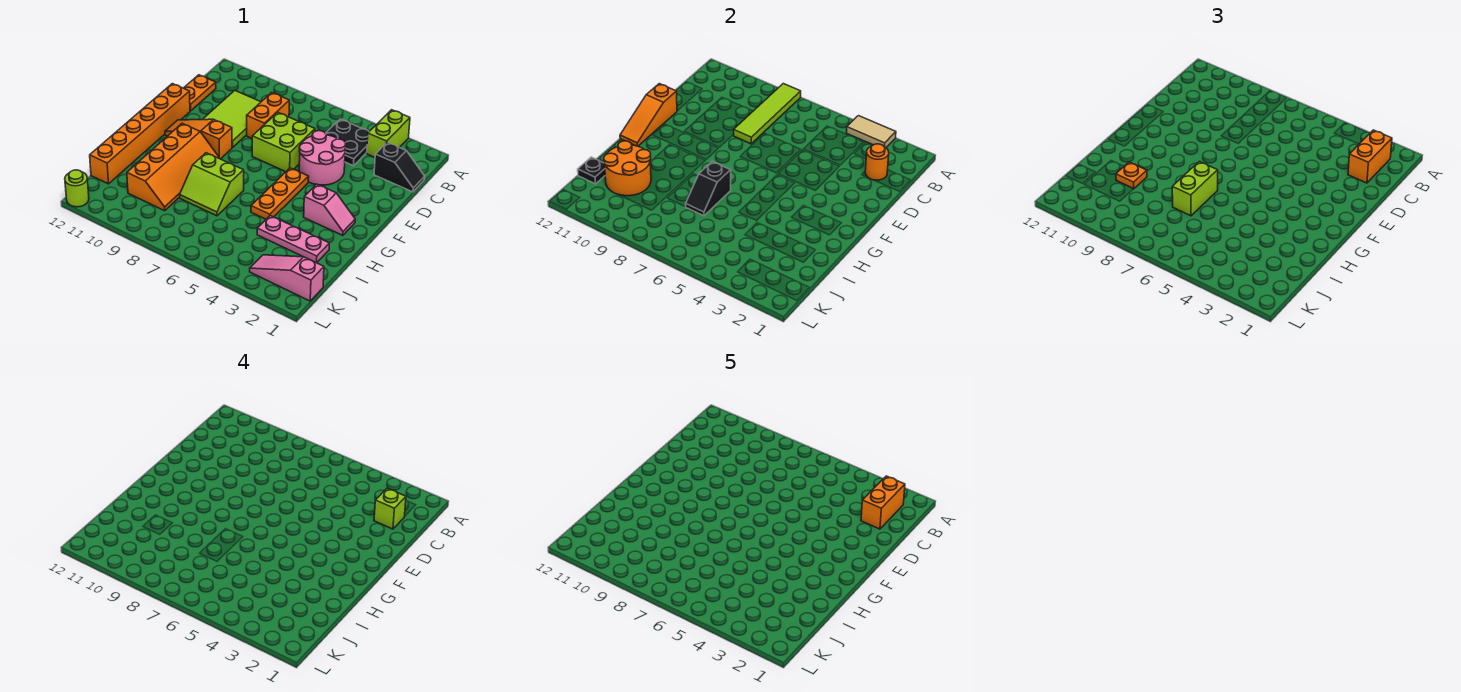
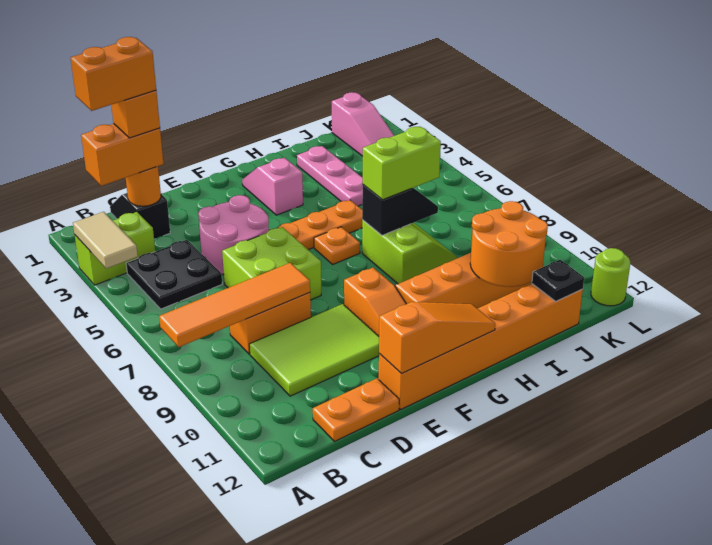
lime 1x4 tile [733,84,801,144] -> orange 1x4 tile [159,263,310,347]
lime 1x1 brick [374,488,406,529] -> orange 1x1 brick [111,91,160,138]
orange 1x1 plate [1116,162,1147,189] -> orange 1x1 plate moved to [314,227,360,264]

